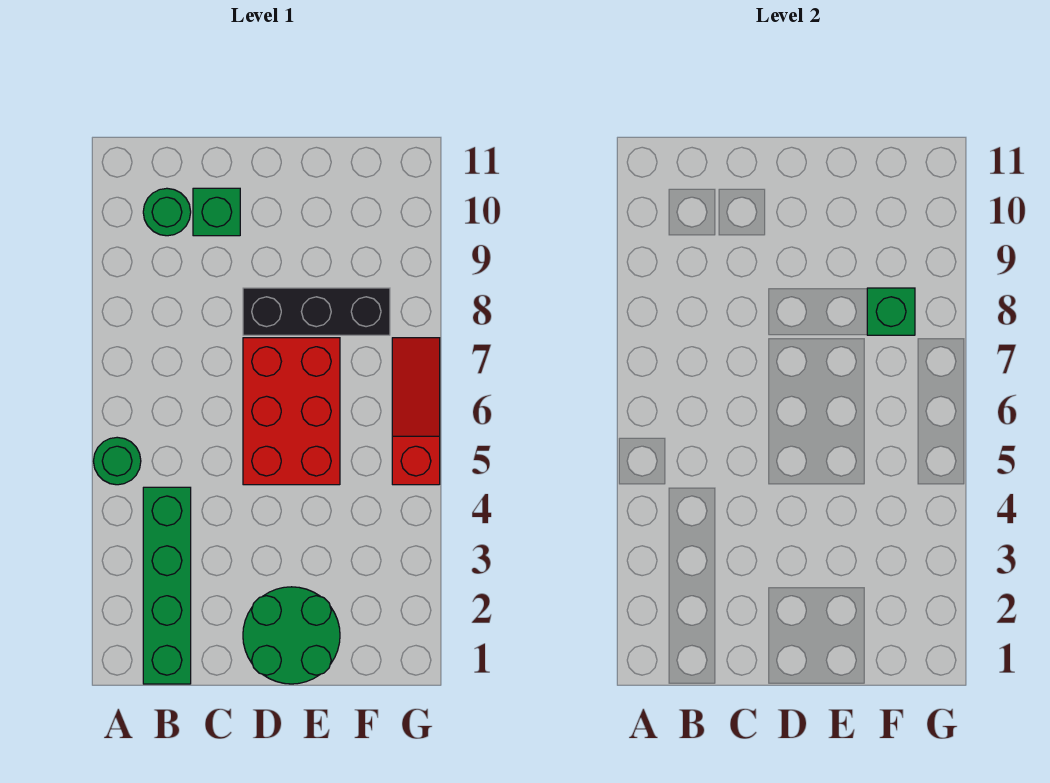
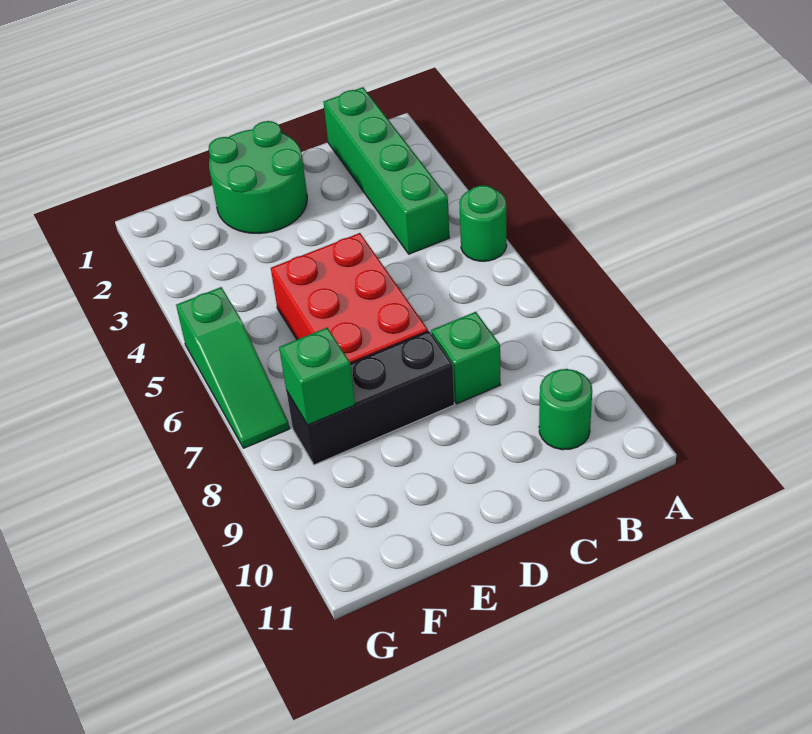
green 1x1 brick [193,188,240,236] -> green 1x1 brick moved to [431,312,500,404]
red 1x3 slope [392,338,440,485] -> green 1x3 slope [176,287,290,448]

